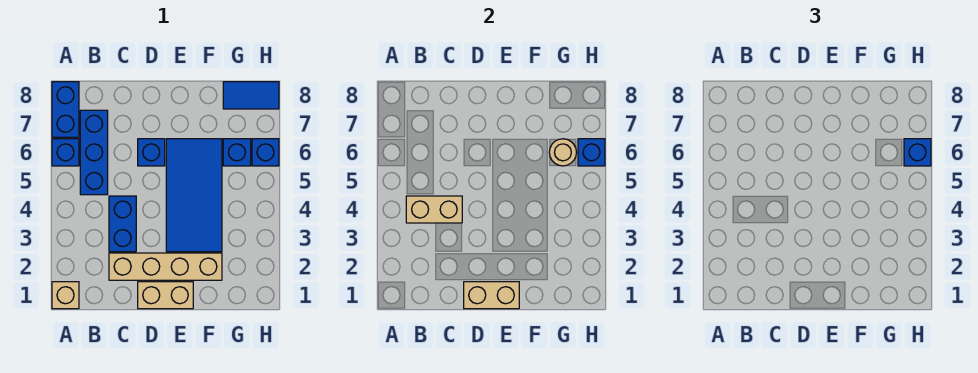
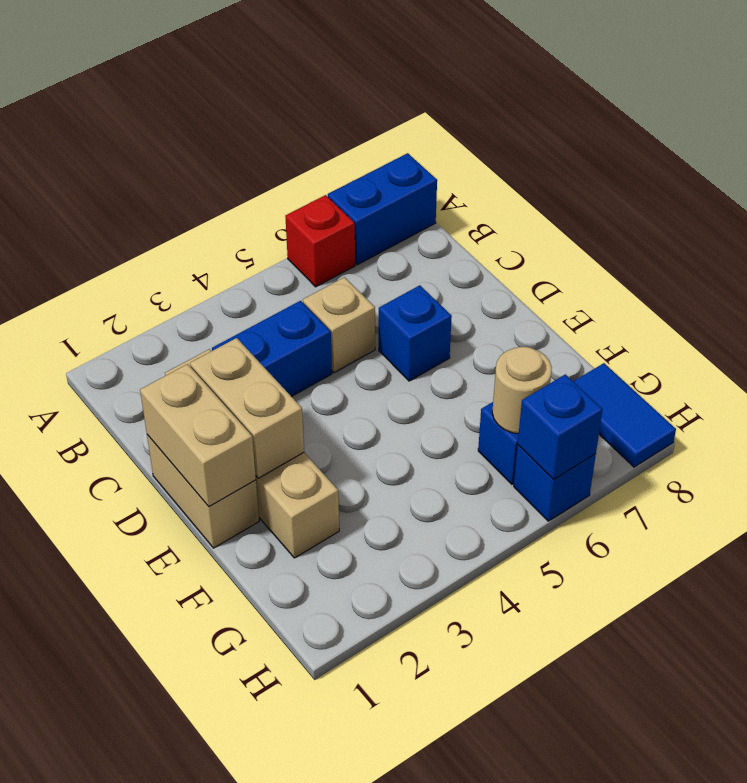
tan 1x1 brick [52,282,79,309] -> tan 1x1 brick moved to [303,277,375,373]
blue 1x1 brick [52,139,79,166] -> red 1x1 brick [285,195,355,287]
tan 1x2 brick [406,196,462,223] -> tan 1x2 brick moved to [190,338,304,478]
blue 1x3 brick [80,110,108,195] -> none
blue 2x4 tile [166,139,222,252] -> none
blue 1x1 brick [904,139,931,166] -> none

